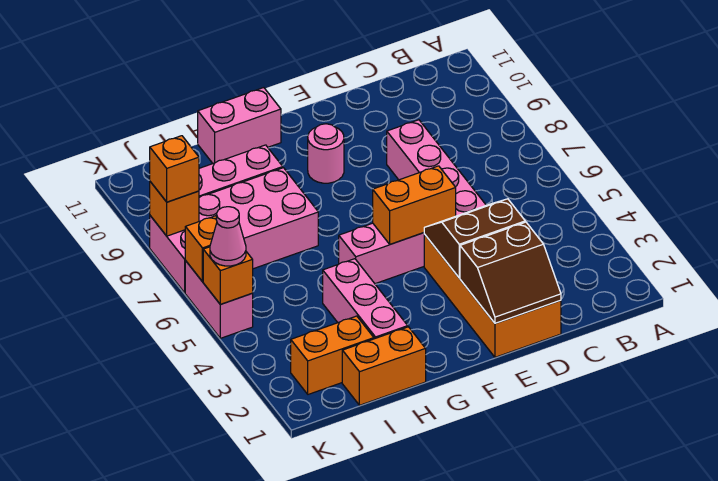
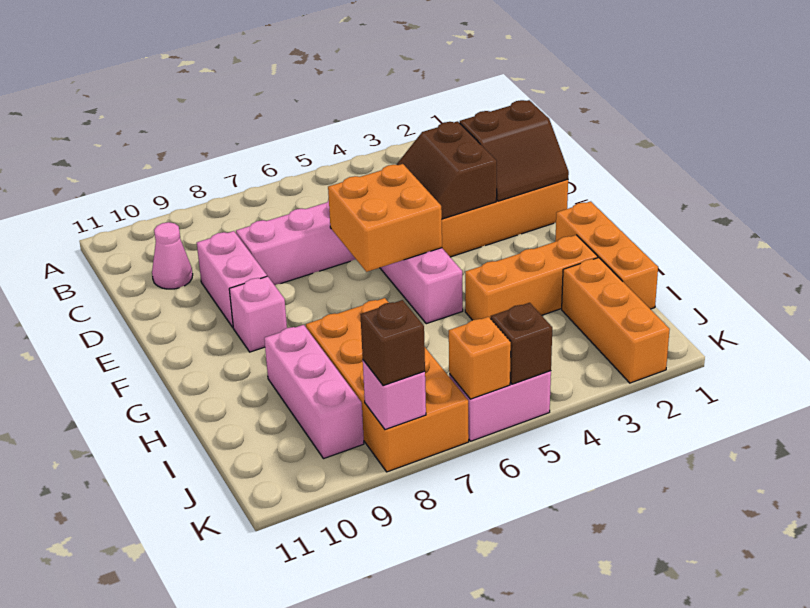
brown 2x2 slope [460,222,561,323] -> brown 2x2 slope turned to [460,100,569,201]
orange 1x2 brick [373,166,456,244] -> orange 2x2 brick [328,164,442,272]
pink 1x1 round brick [308,124,344,183] -> pink 1x1 brick [229,276,287,352]
pink 1x2 brick [198,88,281,163] -> pink 1x2 brick moved to [197,231,267,327]
orange 1x2 brick [342,327,426,405] -> orange 1x3 brick [555,201,658,309]
pink 1x3 brick [323,259,408,339] -> orange 1x3 brick [465,235,598,320]
pink 2x4 brick [150,168,318,293] -> orange 2x4 brick [306,298,469,472]
orange 1x2 brick [291,316,374,394] -> orange 1x3 brick [562,258,670,383]
orange 1x1 brick [203,247,253,304] -> brown 1x1 brick [491,303,552,384]
pink 1x1 cone [210,207,246,266] -> pink 1x1 cone moved to [152,222,193,289]
orange 1x1 brick [150,182,199,236] -> pink 1x1 brick [363,360,426,430]
orange 1x1 brick [150,136,199,202] -> brown 1x1 brick [360,300,425,386]

